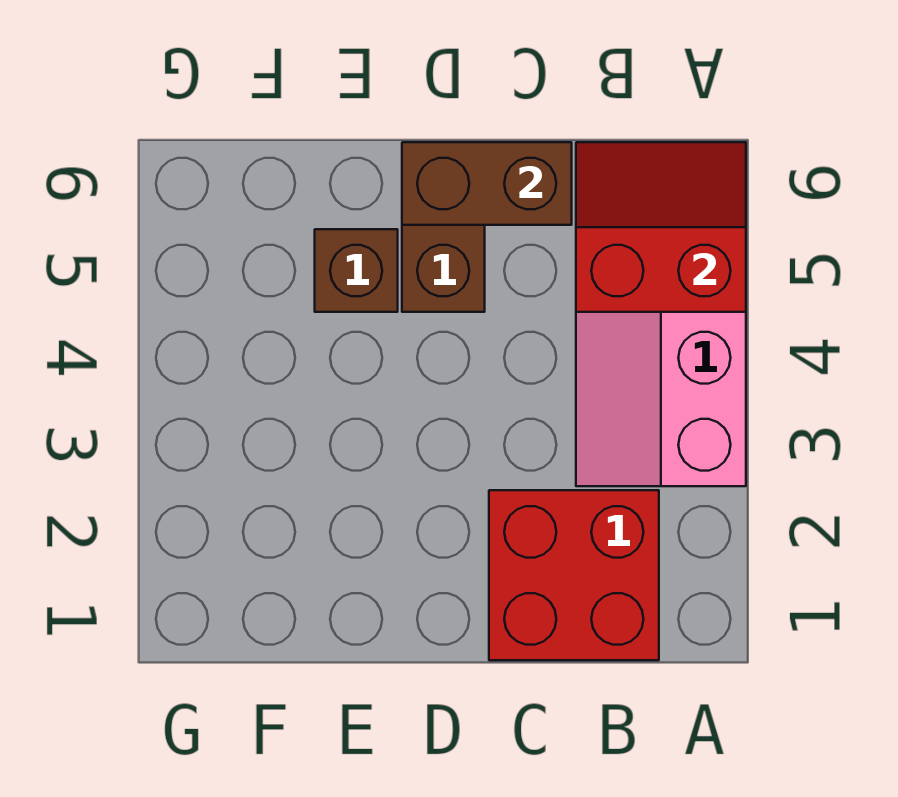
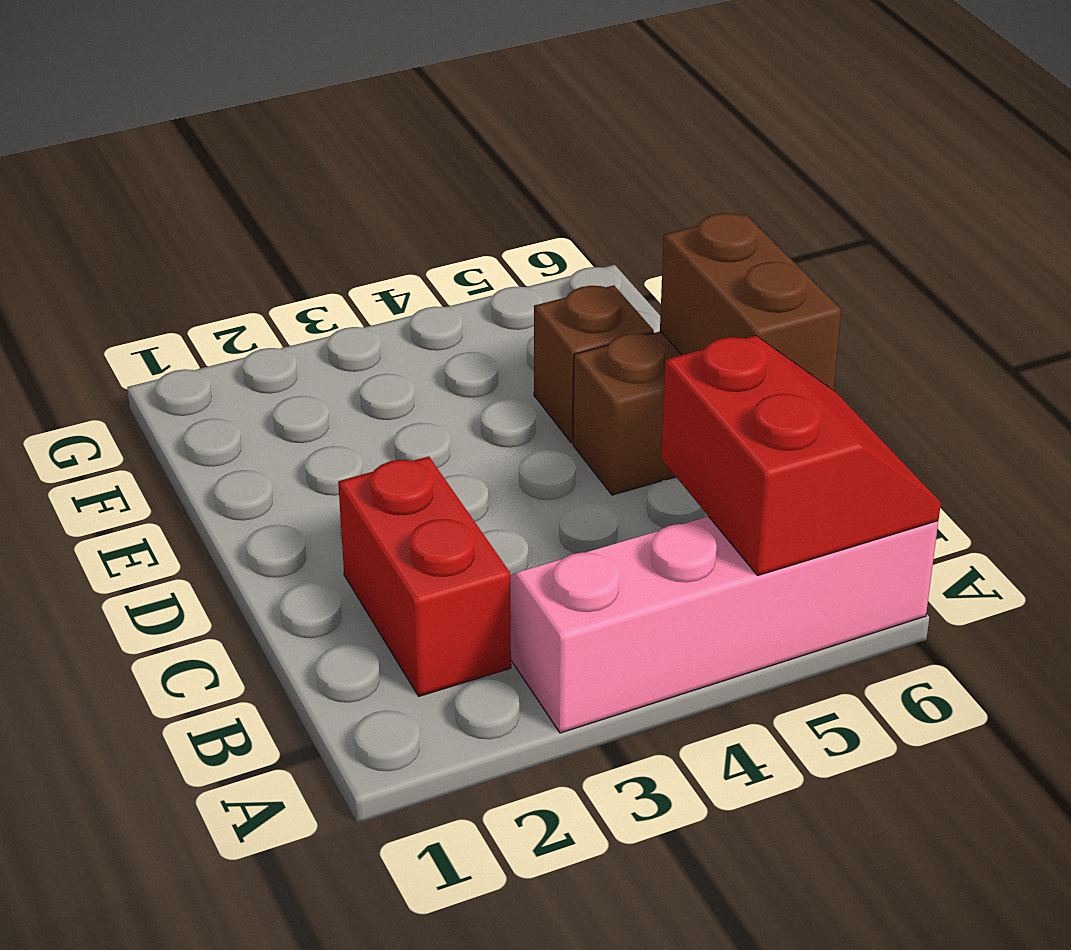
red 2x2 brick [489,490,659,660] -> red 1x2 brick [338,457,511,696]

